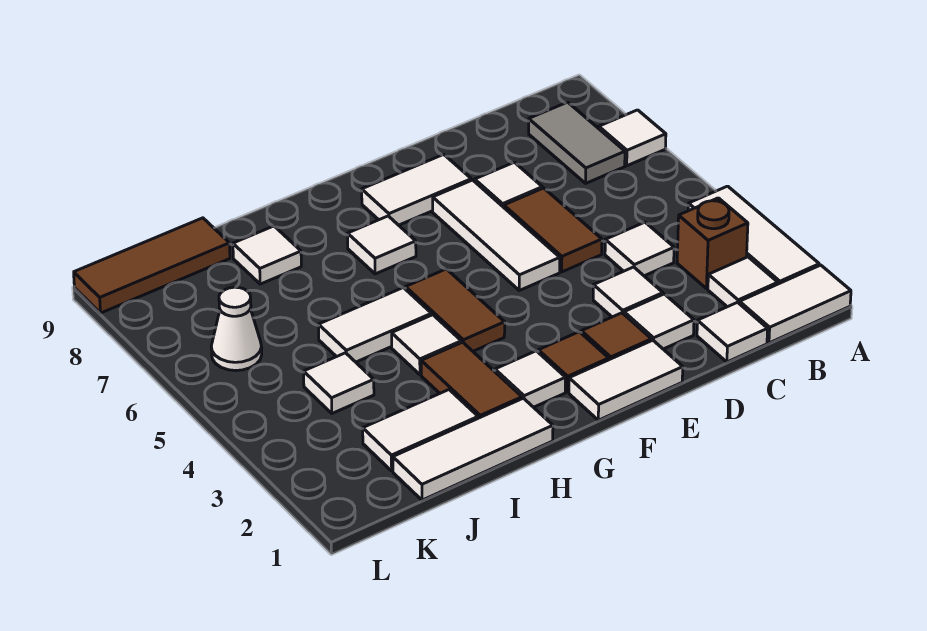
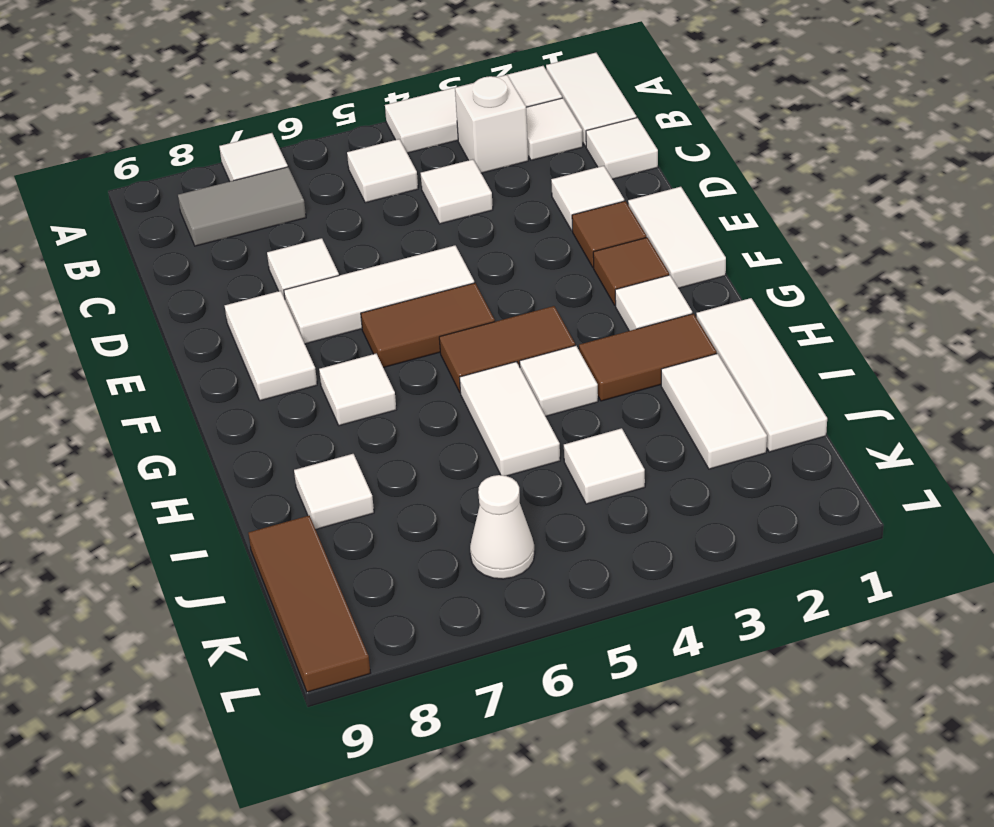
brown 1x1 brick [677,198,748,289] -> white 1x1 brick [455,75,528,173]
white 1x1 tile [593,267,663,317] -> white 1x1 tile moved to [347,139,418,203]
brown 1x2 tile [504,188,602,272] -> brown 1x2 tile moved to [361,283,495,368]

